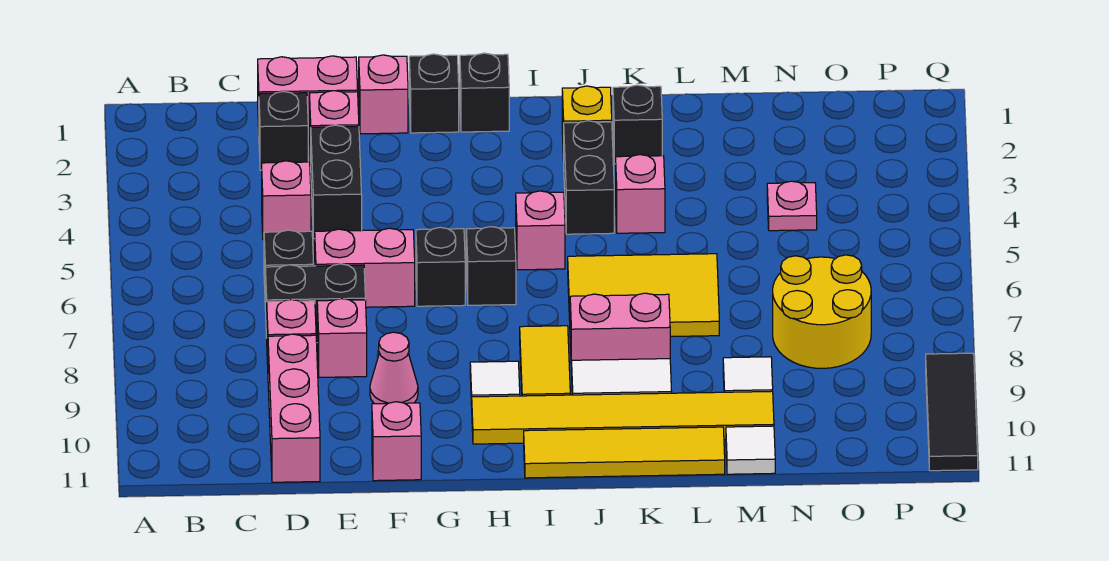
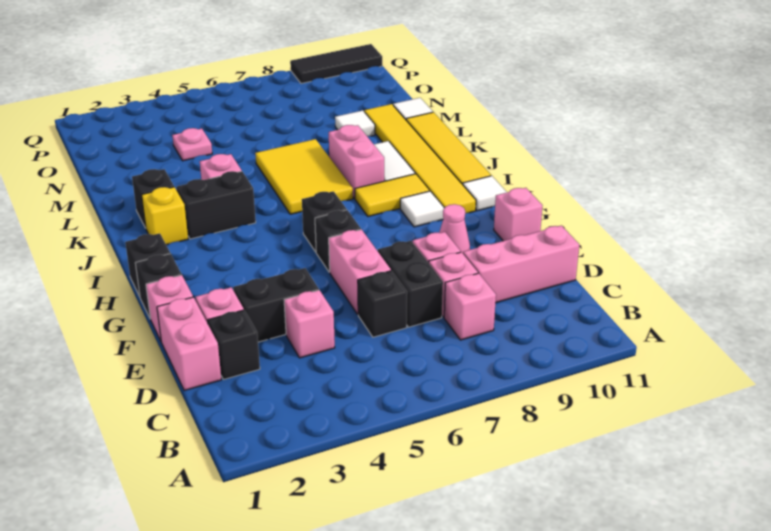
none -> white 1x1 tile [463,176,507,211]
pink 1x1 brick [516,191,565,270] -> pink 1x1 brick moved to [444,273,496,340]
yellow 2x2 round brick [773,255,871,368] -> none

